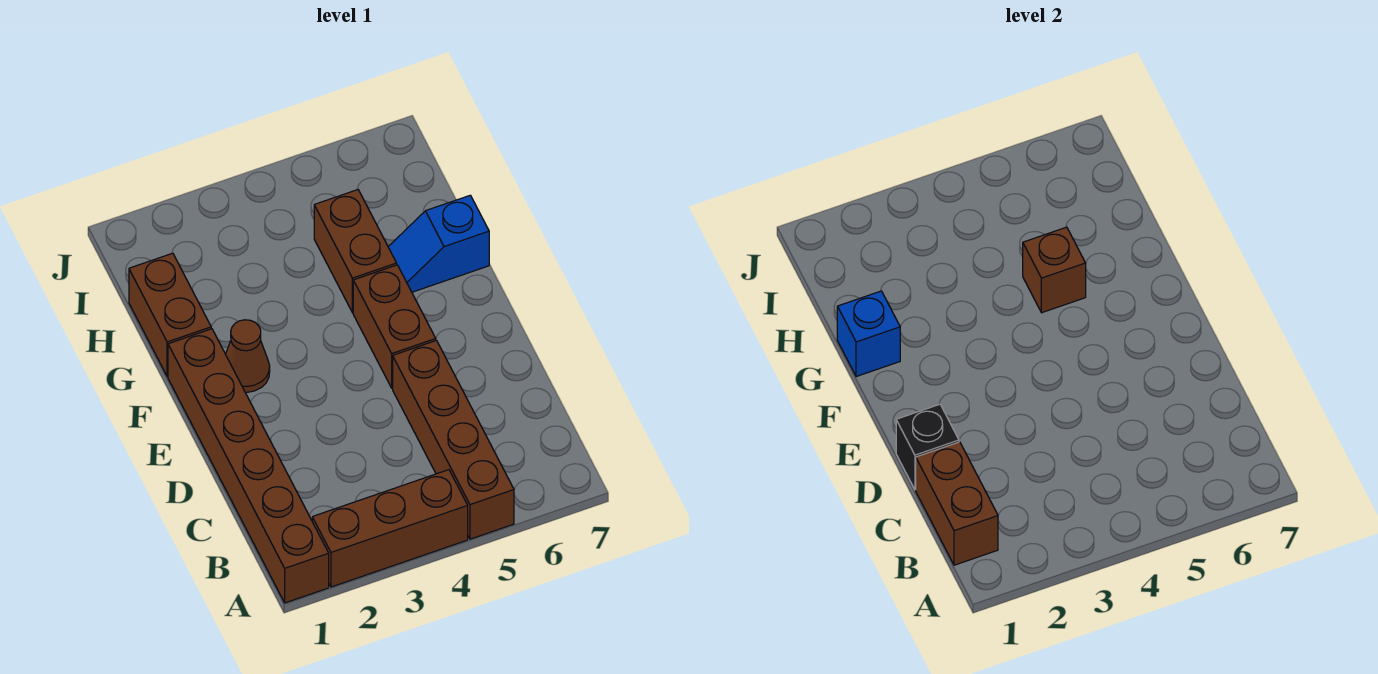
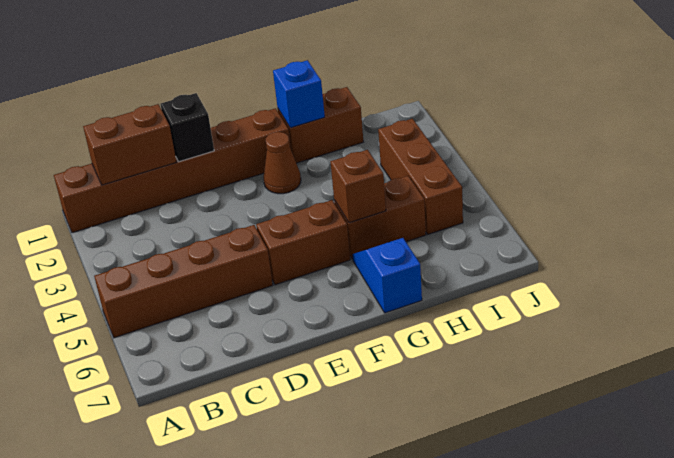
brown 1x3 brick [312,470,468,587] -> brown 1x3 brick moved to [378,119,463,234]

